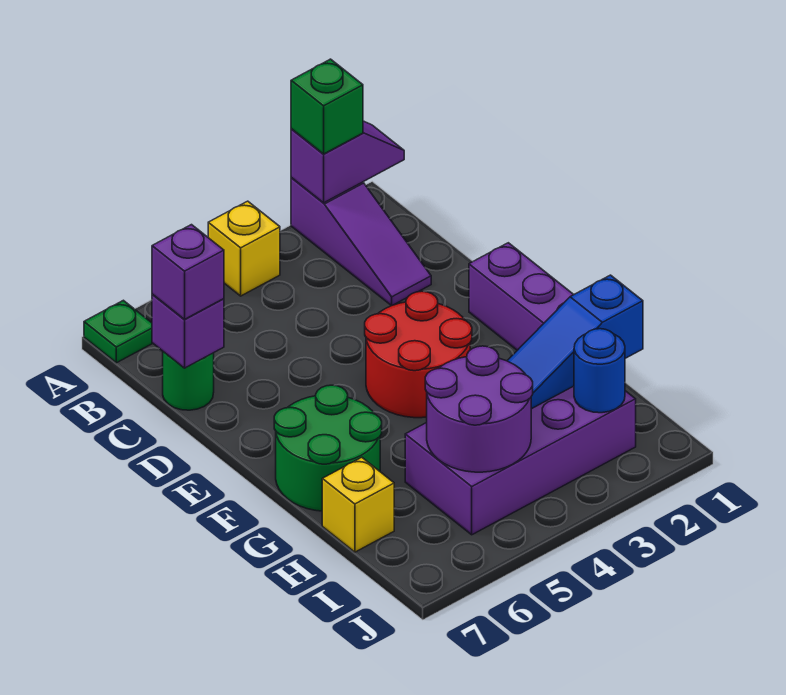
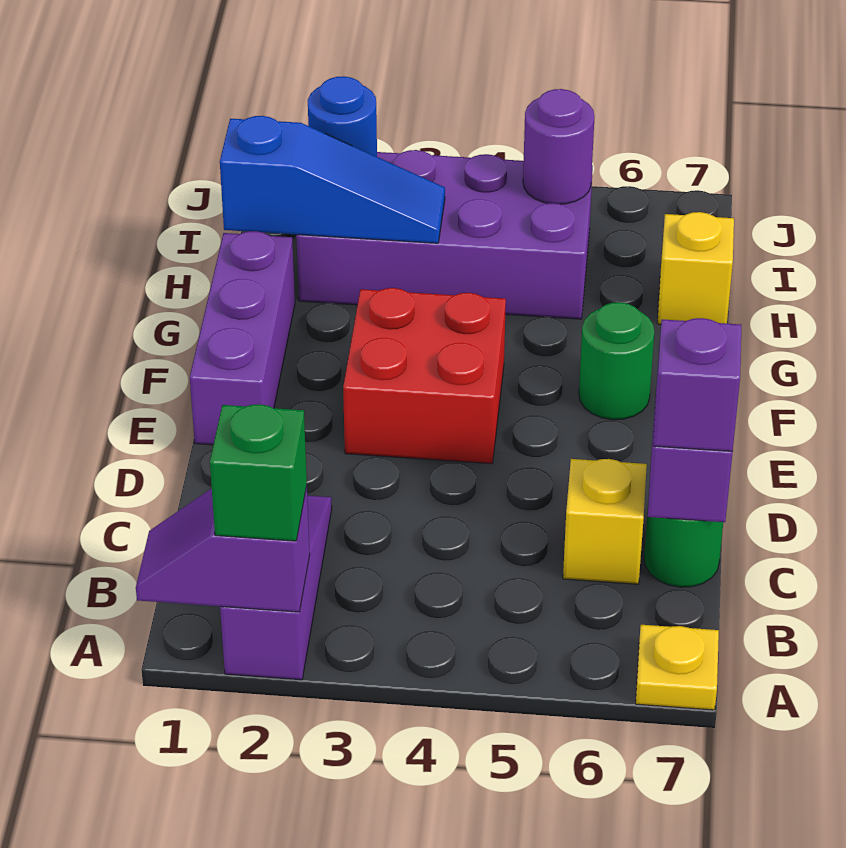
yellow 1x1 brick [208,201,280,296] -> yellow 1x1 brick moved to [563,459,647,584]
green 1x1 plate [84,300,153,363] -> yellow 1x1 plate [636,625,719,710]
red 2x2 round brick [365,291,472,418] -> red 2x2 brick [343,288,506,464]
green 2x2 round brick [274,385,382,511] -> green 1x1 round brick [579,302,654,420]
purple 2x2 round brick [425,346,533,472] -> purple 1x1 round brick [523,89,594,204]

